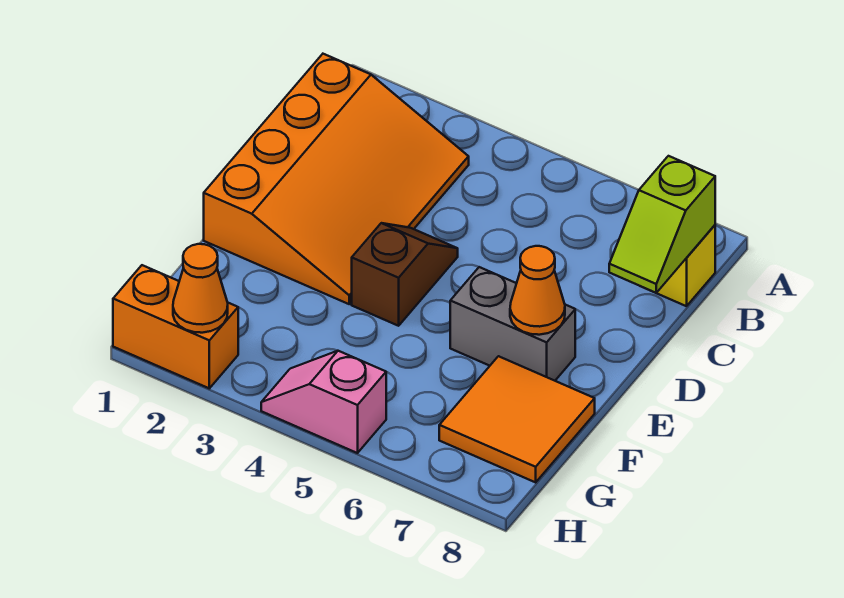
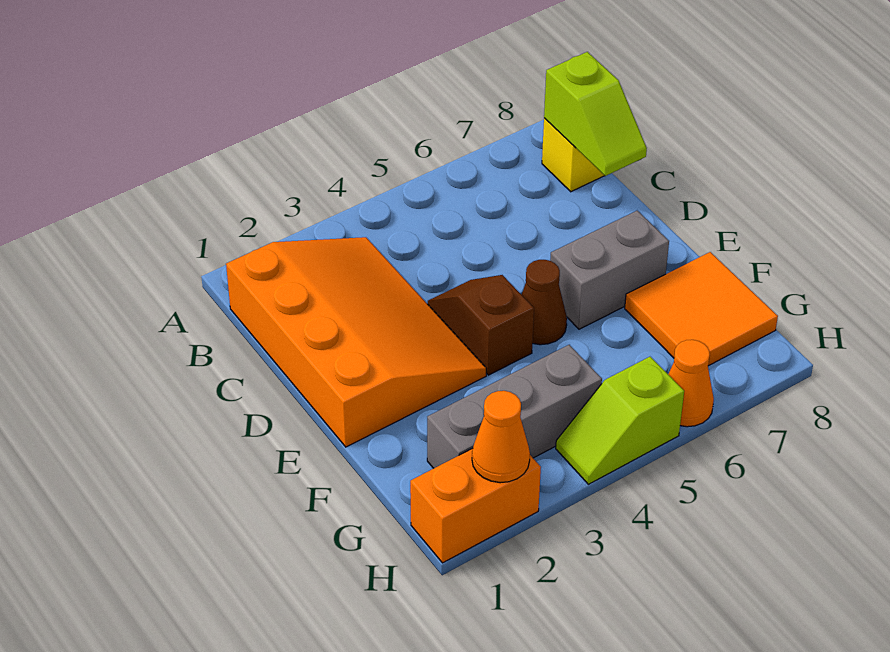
none -> brown 1x1 cone [522,260,567,345]
orange 1x1 cone [510,246,565,335] -> orange 1x1 cone moved to [668,340,714,427]
none -> grey 1x3 brick [427,345,602,468]
pink 1x2 slope [261,351,386,453] -> lime 1x2 slope [556,357,684,484]

